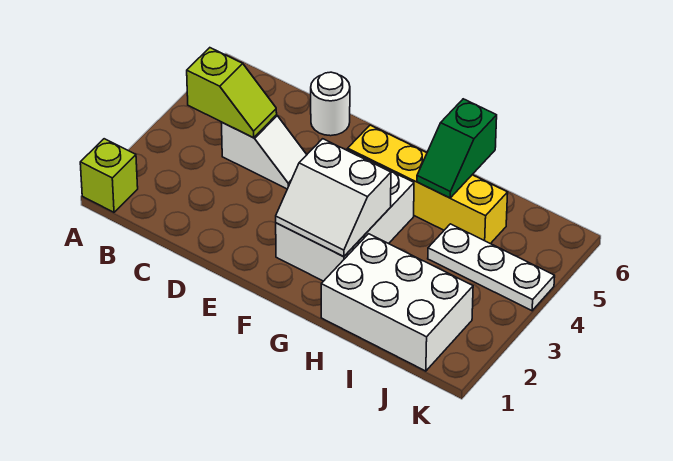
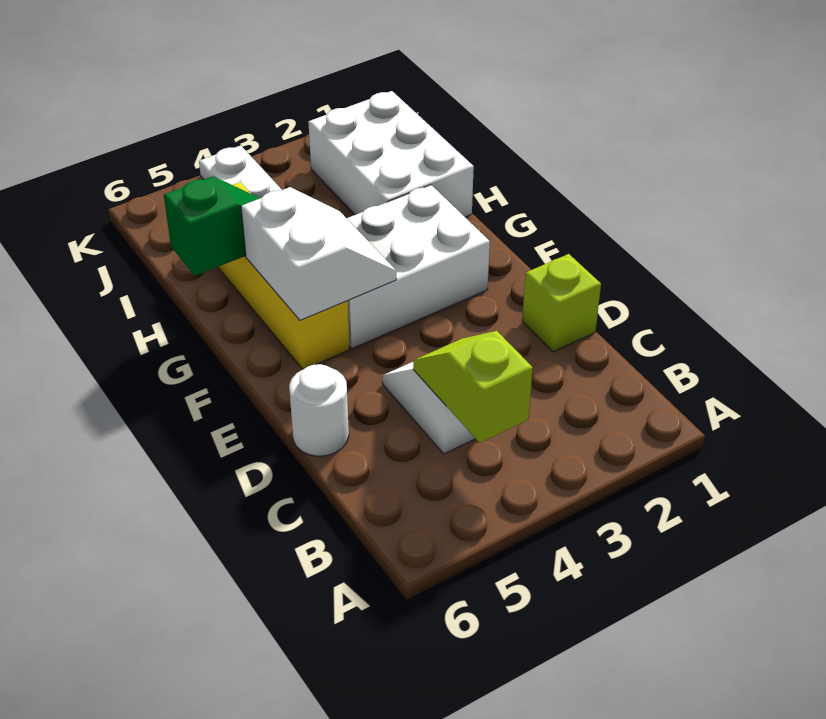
lime 1x1 brick [80,139,138,212] -> lime 1x1 brick moved to [522,254,601,352]
white 2x2 slope [276,139,391,256] -> white 2x2 slope moved to [241,187,396,320]

